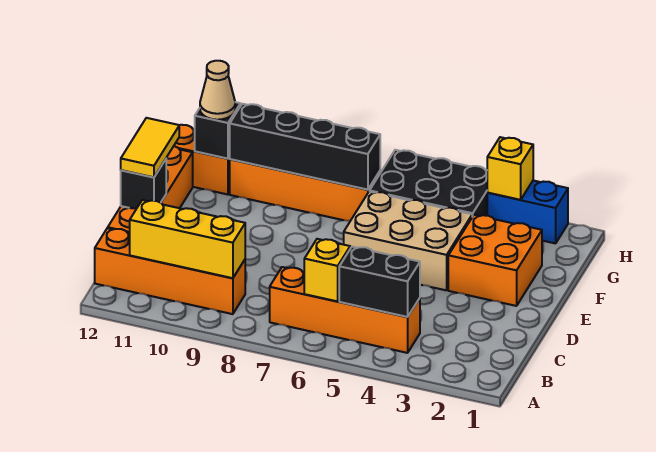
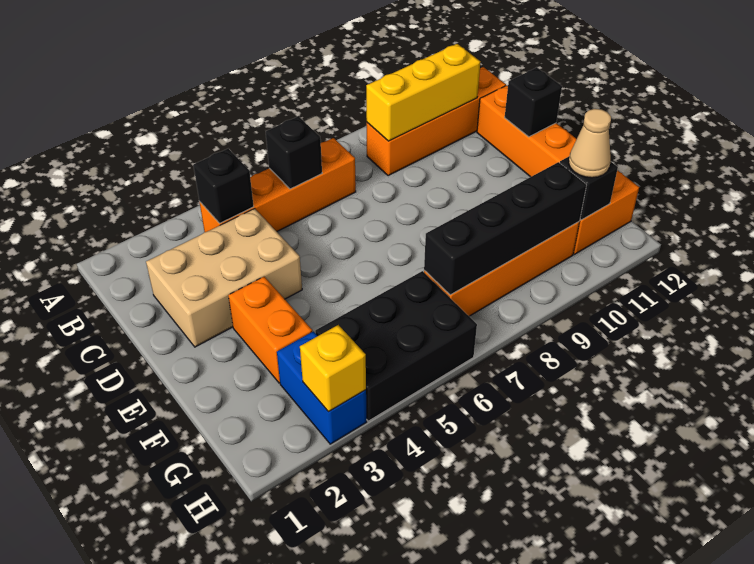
black 1x2 brick [339,247,420,317] -> black 1x1 brick [193,149,254,223]
yellow 1x1 brick [304,239,350,301] -> black 1x1 brick [266,116,322,189]
yellow 1x2 tile [121,118,179,177] -> none
orange 2x2 brick [448,215,542,306] -> orange 1x2 brick [228,277,312,383]
tan 2x3 brick [344,191,472,290] -> tan 2x3 brick moved to [146,209,302,347]
blue 1x2 brick [487,181,568,243] -> blue 1x2 brick turned to [277,331,367,444]

